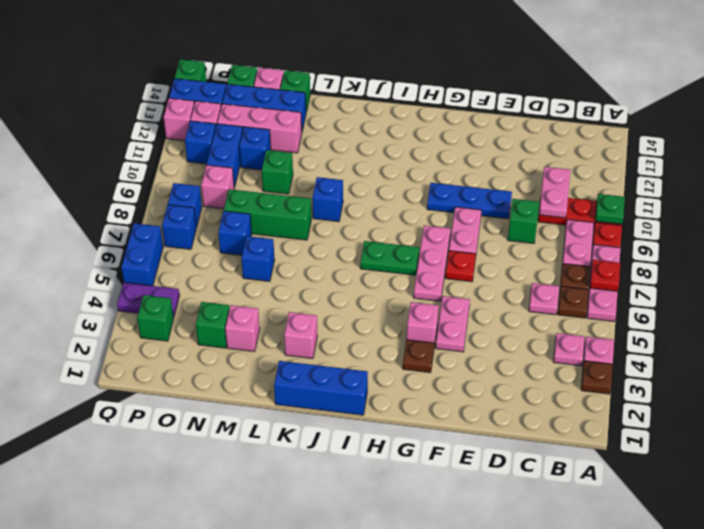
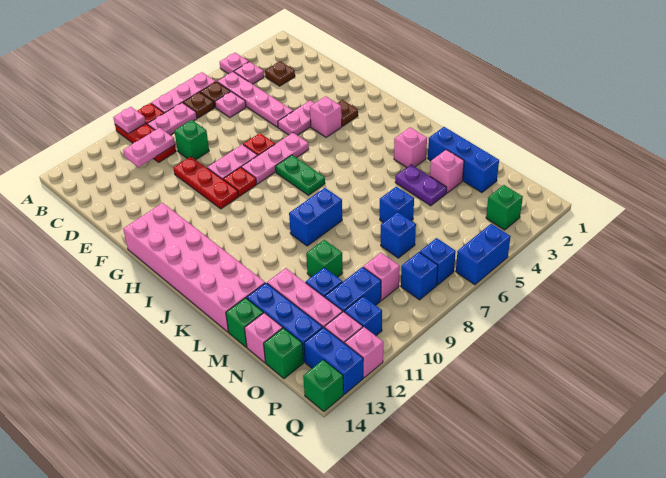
brown 1x1 plate [581,361,613,394] -> brown 1x1 plate moved to [265,61,295,86]
red 1x1 plate [590,260,620,291] -> red 1x1 plate moved to [223,167,257,196]
green 1x1 plate [595,194,625,224] -> pink 1x1 plate [113,107,146,134]
none -> pink 1x4 plate [217,72,293,127]
blue 1x3 plate [427,183,512,219] -> red 1x3 plate [174,157,238,209]
none -> pink 2x6 brick [123,203,265,332]
blue 1x3 brick [274,361,368,415] -> blue 1x3 brick moved to [428,127,499,193]
blue 1x1 brick [312,177,343,222] -> blue 1x2 brick [289,188,342,246]
green 1x3 brick [224,189,311,240] -> none
green 1x1 brick [196,302,229,348] -> none
purple 1x2 plate [117,282,179,318] -> purple 1x2 plate moved to [395,165,447,206]

